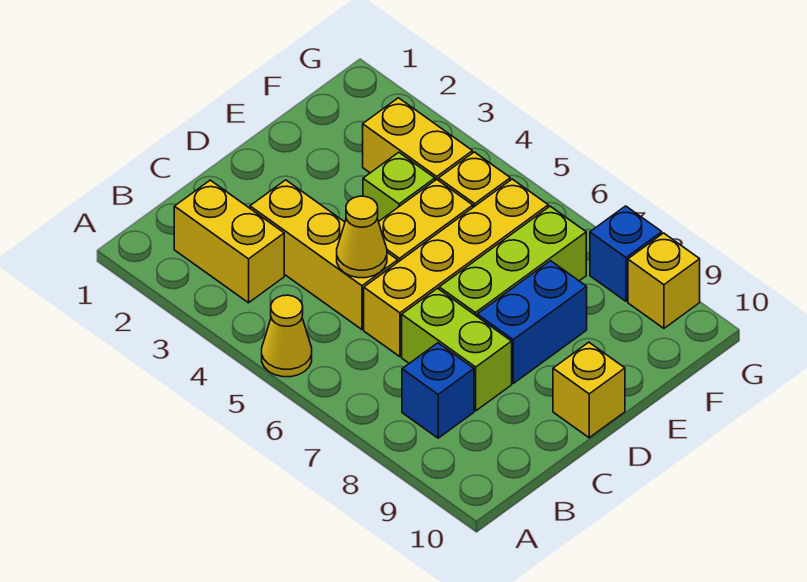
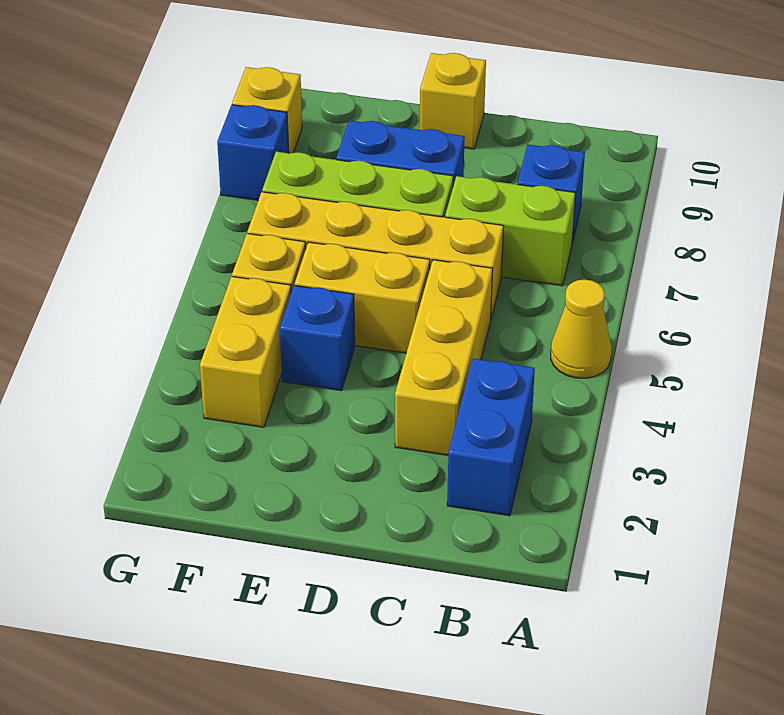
yellow 1x2 brick [174,180,284,303] -> blue 1x2 brick [447,359,535,516]
yellow 1x1 cone [337,196,387,278] -> none
lime 1x2 brick [402,288,512,411] -> lime 1x2 brick turned to [445,176,575,286]
lime 1x1 brick [363,152,435,222] -> blue 1x1 brick [280,285,355,391]

